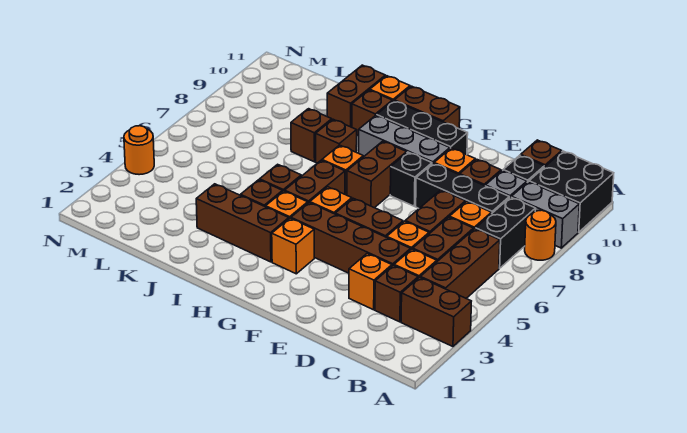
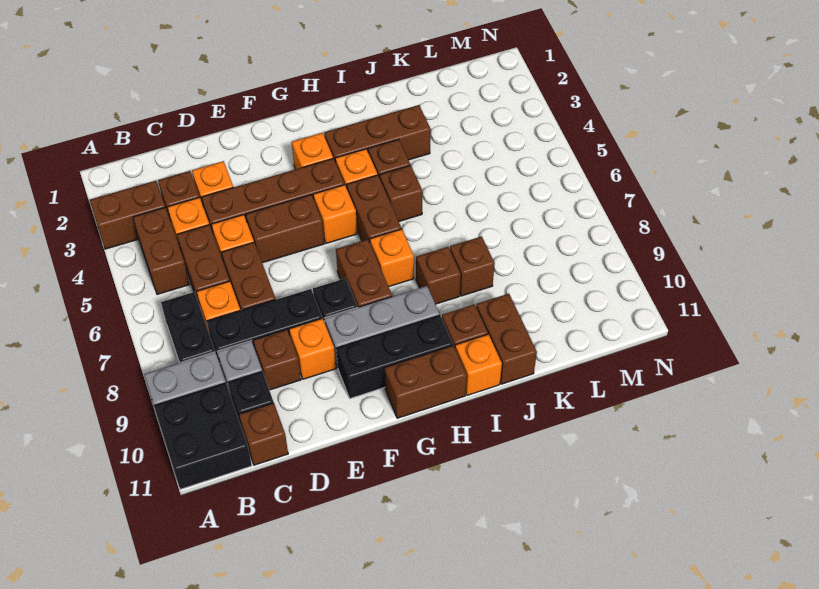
orange 1x1 round brick [525,210,556,260] -> none
brown 1x3 brick [420,229,500,298] -> brown 1x2 brick [133,207,190,294]
orange 1x1 round brick [124,126,154,175] -> none

